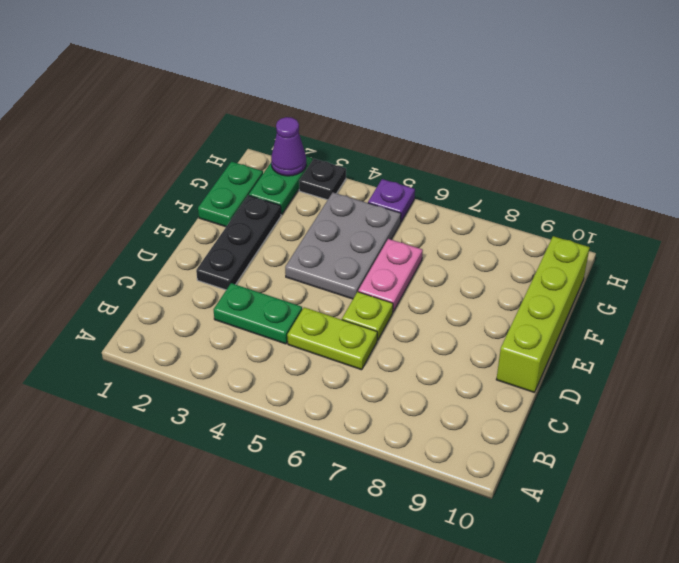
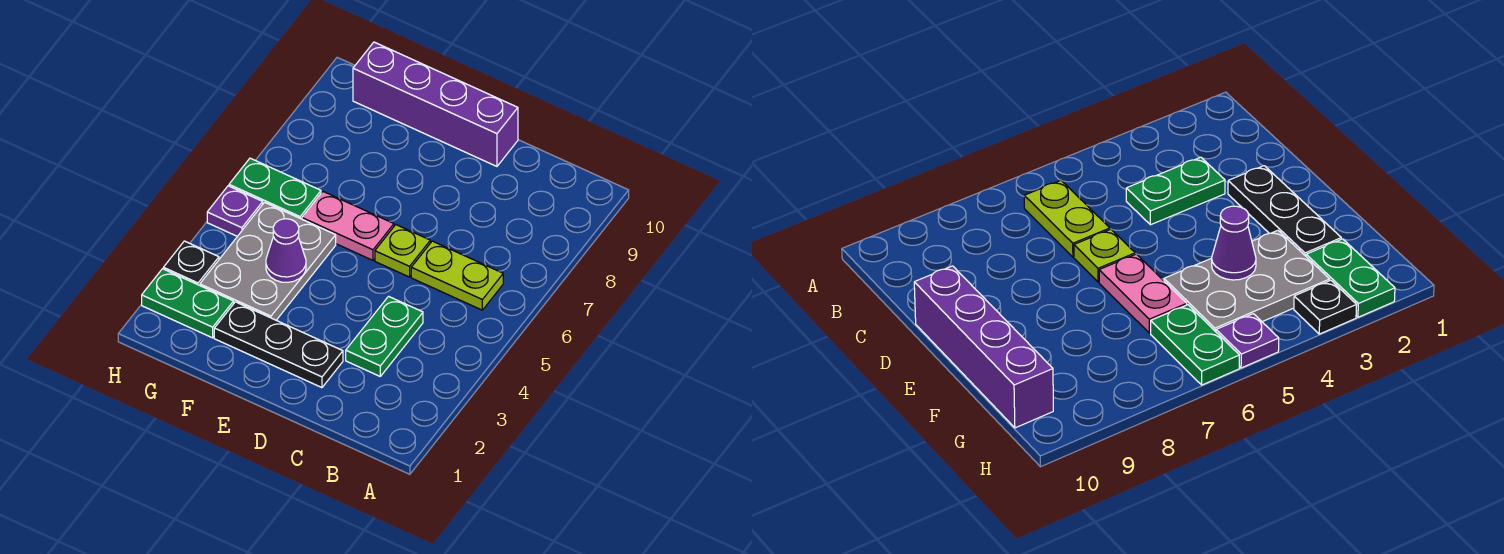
lime 1x2 plate [287,307,377,370] -> lime 1x2 plate turned to [411,241,503,310]
lime 1x4 brick [496,236,590,392] -> purple 1x4 brick [353,42,518,166]
grey 2x3 plate [285,193,401,299] -> grey 2x3 plate turned to [200,202,336,320]
green 1x2 plate [198,162,263,227] -> green 1x2 plate moved to [229,158,321,219]
purple 1x1 cone [271,117,306,176] -> purple 1x1 cone moved to [266,219,306,282]

